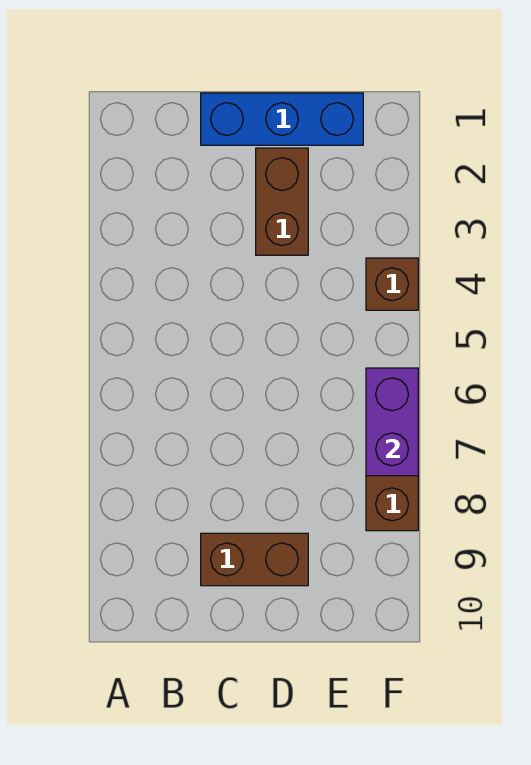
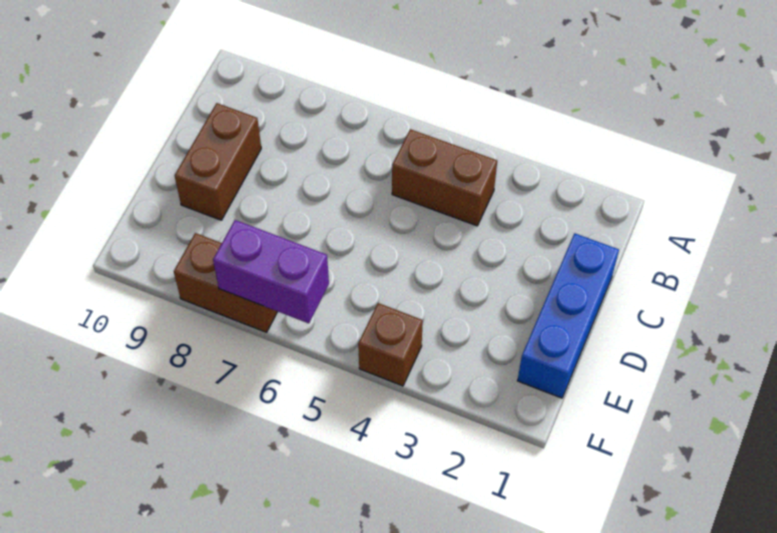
brown 1x2 brick [256,148,308,255] -> brown 1x2 brick moved to [392,129,497,226]

